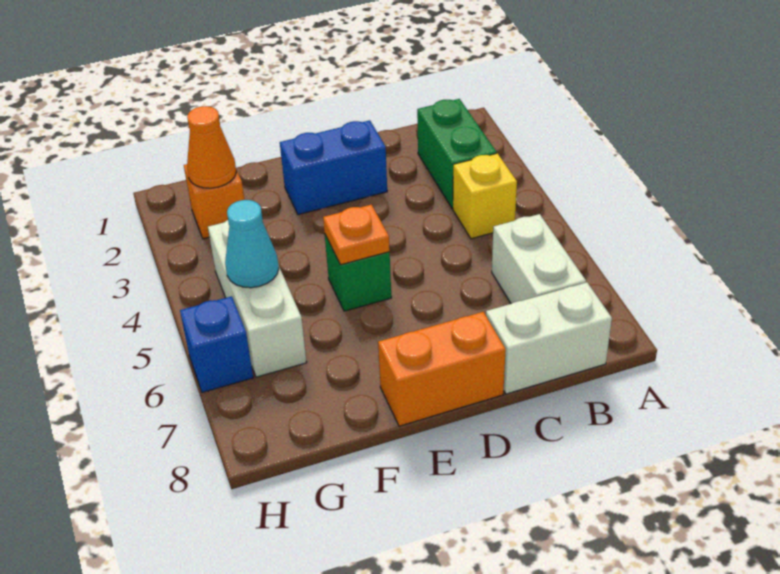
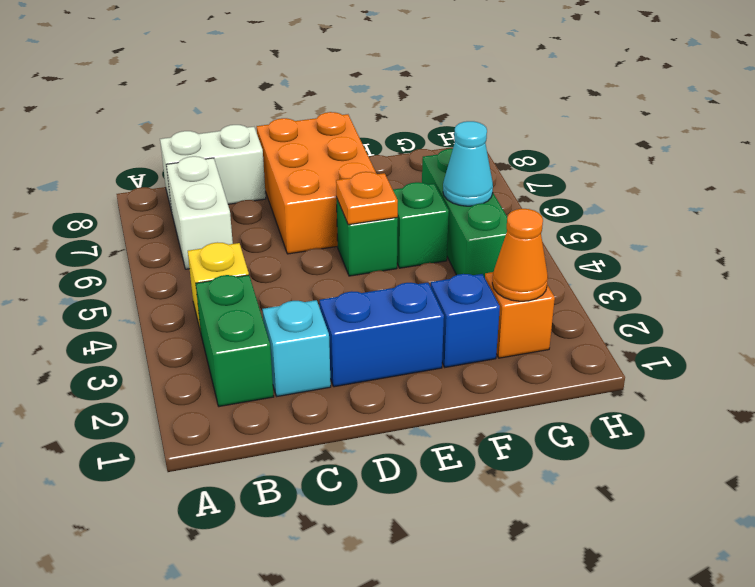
none -> cyan 1x1 brick [262,300,331,396]
orange 1x2 brick [378,312,506,426] -> orange 2x3 brick [257,112,376,254]
none -> green 1x1 brick [393,182,449,268]
white 1x3 brick [208,220,307,377] -> green 1x3 brick [422,149,507,277]
blue 1x1 brick [180,296,253,392] -> blue 1x1 brick moved to [431,274,500,367]

